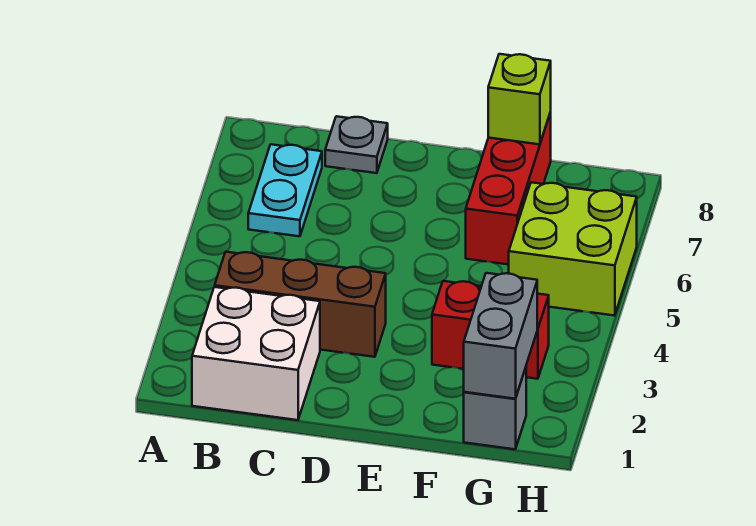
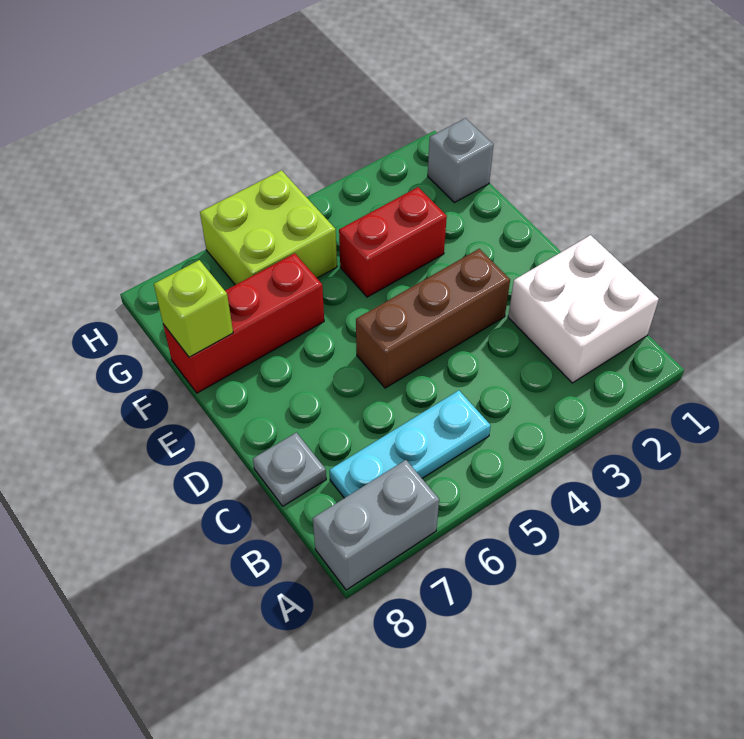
brown 1x3 brick [215,252,386,357] -> brown 1x3 brick turned to [356,249,510,388]
cyan 1x2 plate [248,144,322,236] -> cyan 1x3 plate [329,390,491,498]
red 1x2 brick [432,281,549,379] -> red 1x2 brick turned to [339,187,447,297]
grey 1x2 brick [464,273,537,399] -> grey 1x2 brick moved to [313,460,439,590]

